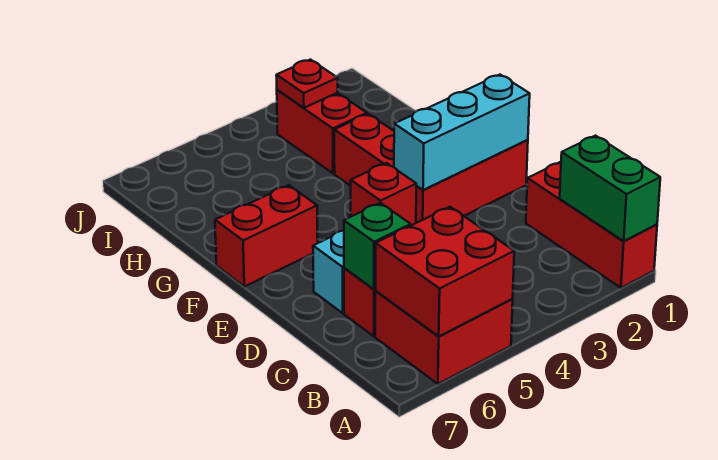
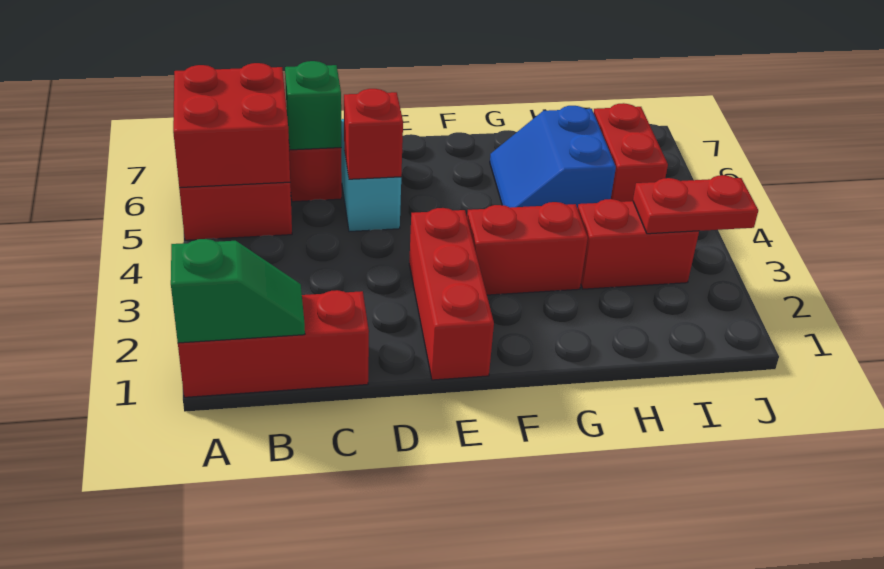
green 1x2 brick [560,136,660,241] -> green 1x2 slope [171,239,305,343]
cyan 1x3 brick [394,75,530,190] -> none
red 1x2 brick [215,185,318,287] -> red 1x2 brick moved to [594,103,668,202]
none -> blue 2x2 slope [490,106,616,209]
red 1x1 plate [276,60,338,108] -> red 1x2 plate [633,175,758,234]

